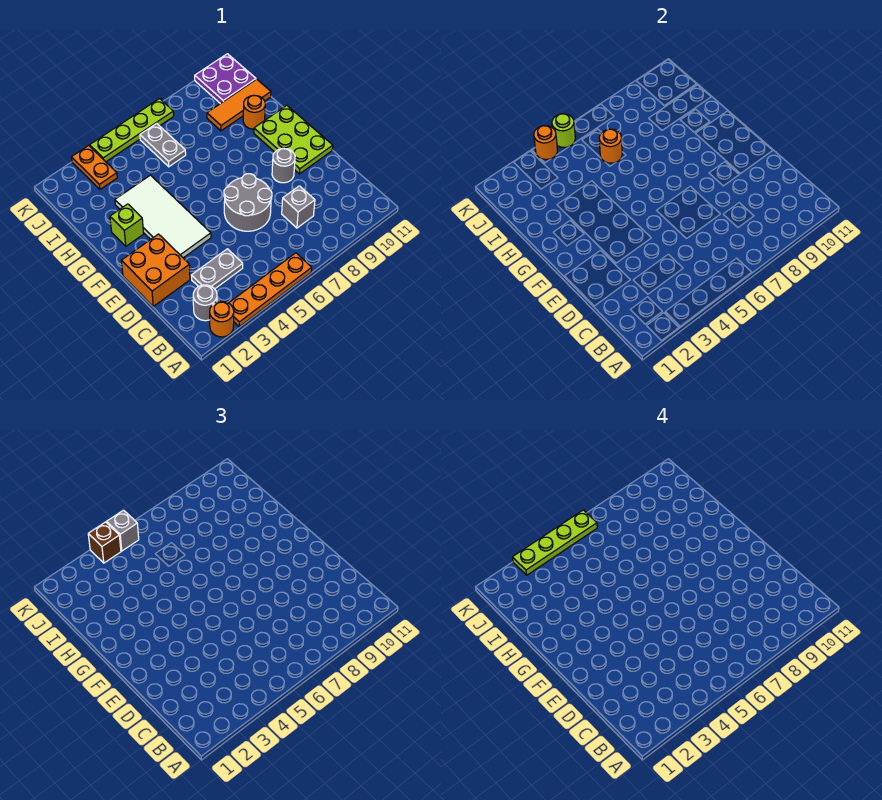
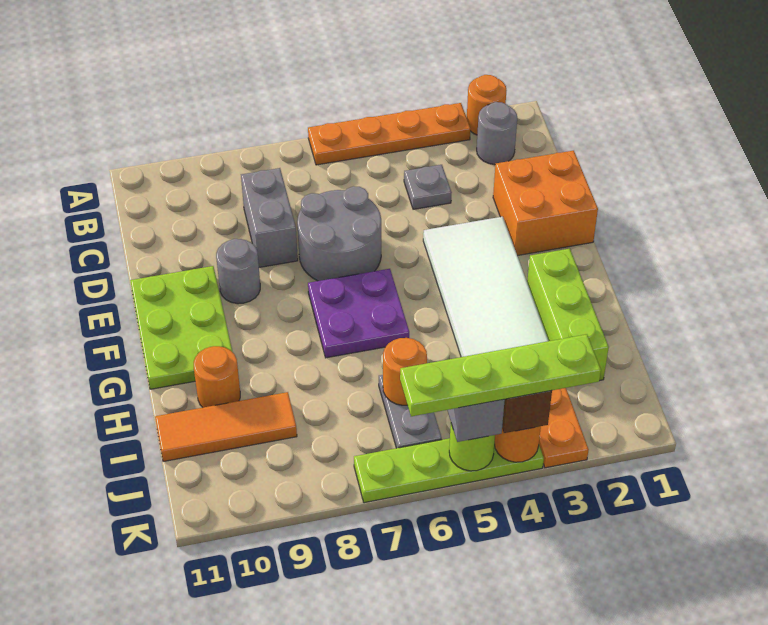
grey 1x2 plate [191,249,243,289] -> grey 1x1 plate [404,165,452,209]
grey 1x1 brick [282,186,315,228] -> grey 1x2 brick [241,168,298,267]
lime 1x1 brick [110,204,144,246] -> lime 1x3 brick [527,249,609,381]
purple 2x2 plate [195,54,256,104] -> purple 2x2 plate moved to [308,269,409,358]

